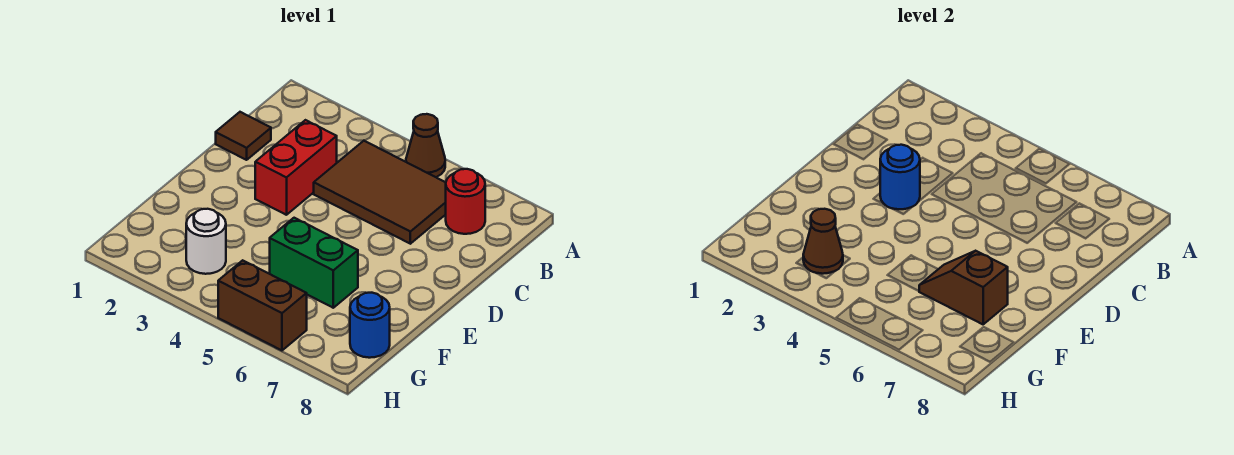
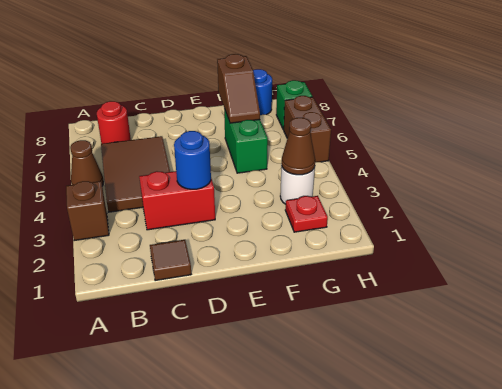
none -> brown 1x1 brick [66,181,109,241]
none -> red 1x1 plate [285,196,328,232]
none -> green 1x1 brick [276,80,312,130]

